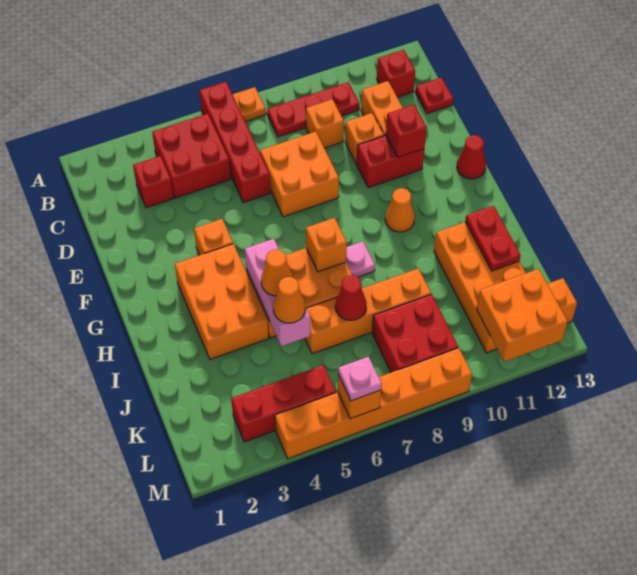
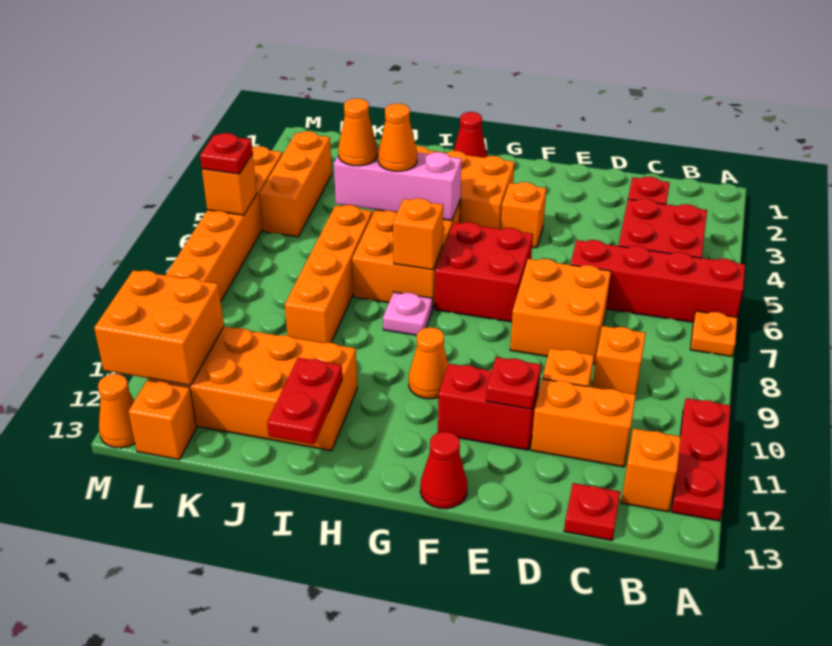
red 1x3 plate [267,82,360,137] -> red 1x3 plate moved to [671,398,731,521]
red 1x1 brick [377,50,415,97] -> orange 1x1 brick [621,429,681,512]
red 1x2 brick [357,135,424,188] -> red 1x2 brick turned to [438,364,540,450]
red 1x1 brick [386,105,427,157] -> red 1x1 plate [486,357,541,409]
red 1x2 plate [465,206,521,271] -> red 1x2 plate turned to [267,358,342,444]
red 1x1 cone [335,275,366,320] -> red 1x1 cone moved to [454,112,487,158]
red 2x2 brick [372,294,458,372] -> red 2x2 brick moved to [435,222,533,322]
red 1x3 brick [231,365,336,442] -> orange 1x3 brick [259,131,332,237]
pink 1x1 plate [338,357,382,401] -> red 1x1 plate [200,133,253,174]
none -> orange 1x1 cone [98,374,135,448]

